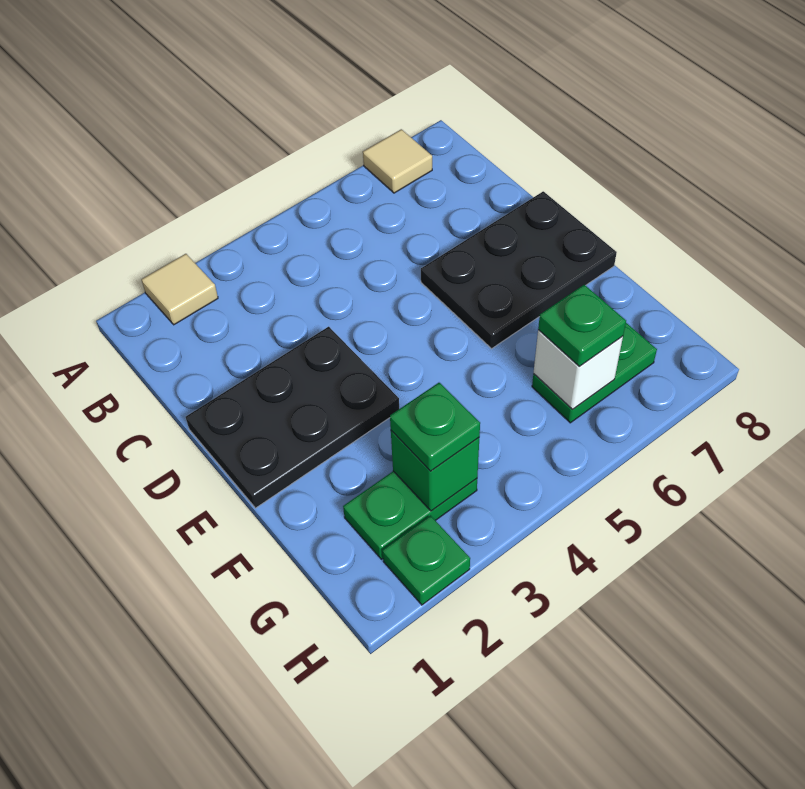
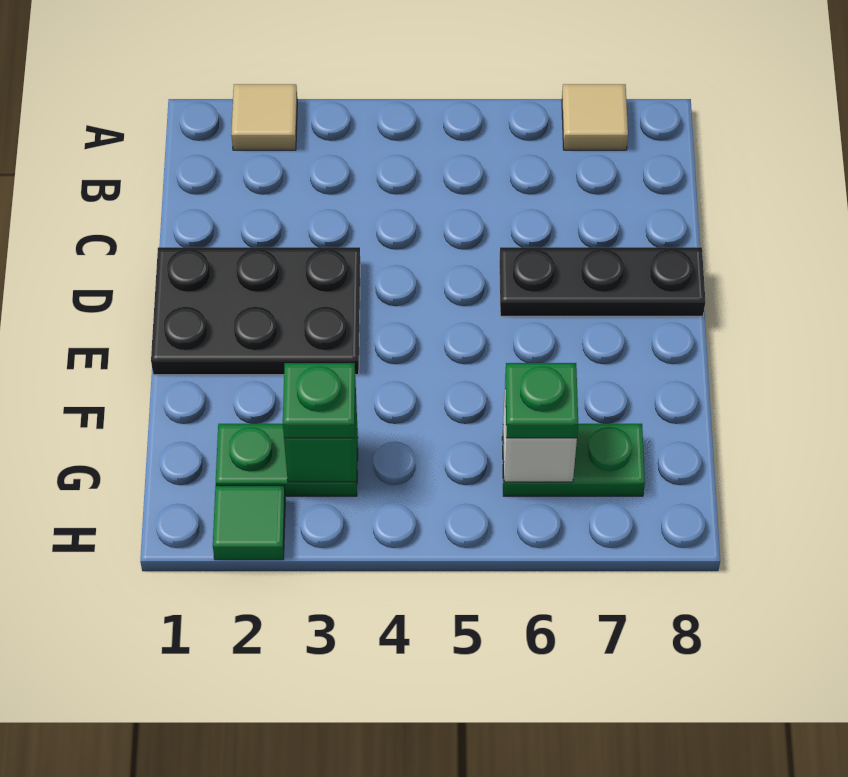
black 2x3 plate [421,191,617,349] -> black 1x3 plate [499,247,705,316]
green 1x1 plate [382,516,470,605] -> green 1x1 tile [213,486,285,560]

